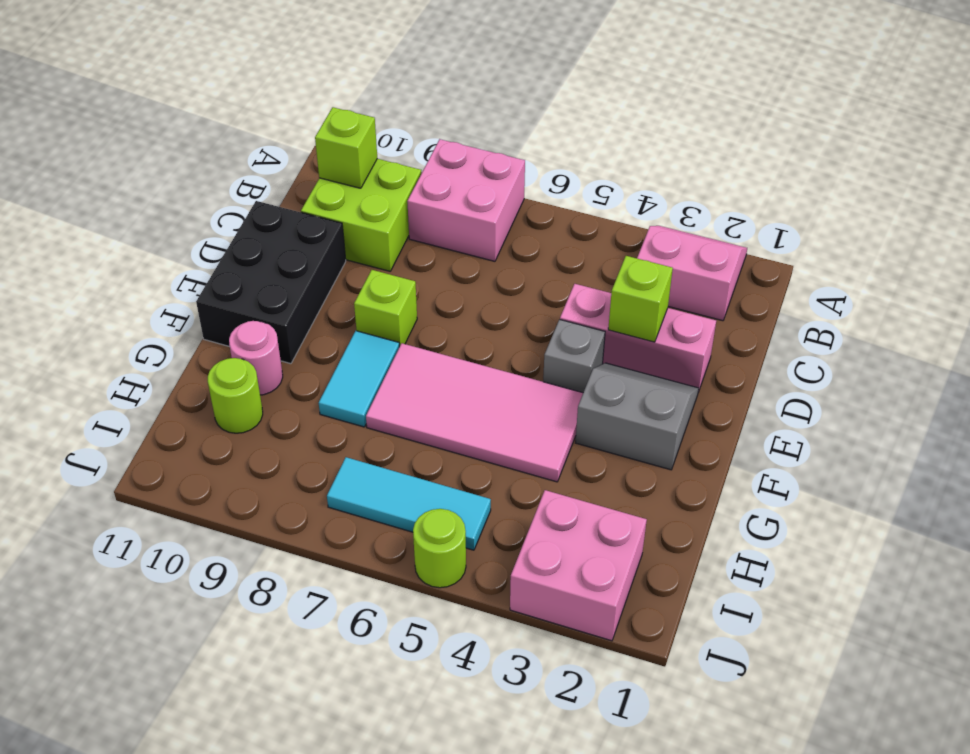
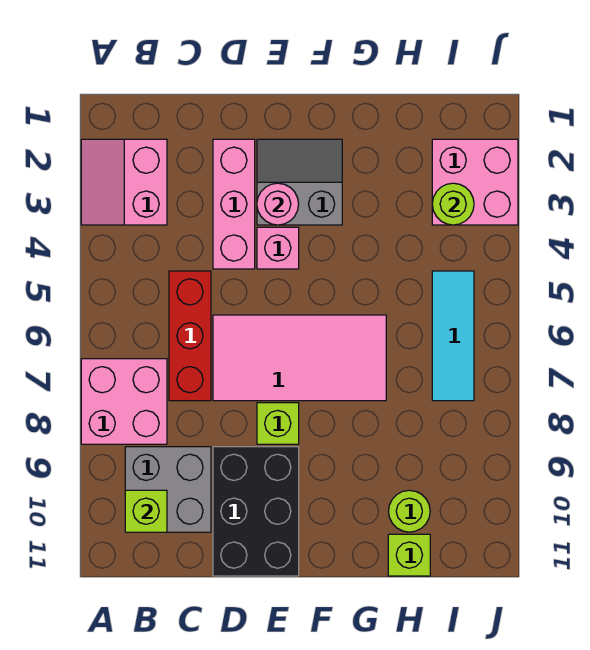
lime 2x2 brick [301,159,421,271] -> grey 2x2 brick [125,447,211,532]
none -> red 1x3 brick [169,271,211,401]
lime 1x1 brick [608,256,673,342] -> lime 1x1 brick moved to [388,534,430,576]
black 2x3 brick [196,201,346,364] -> black 2x3 brick turned to [213,447,299,576]
grey 2x2 slope [576,363,699,470] -> grey 2x2 slope turned to [257,139,342,225]
grey 1x1 brick [543,319,605,393] -> pink 1x1 brick [257,227,299,269]
pink 2x4 tile [366,343,583,482] -> pink 2x4 tile turned to [213,315,386,401]
cyan 1x2 tile [319,331,399,427] -> none
pink 1x1 round brick [229,321,283,395] -> pink 1x1 round brick moved to [257,183,299,225]
lime 1x1 round brick [413,509,466,588] -> lime 1x1 round brick moved to [432,183,474,225]

